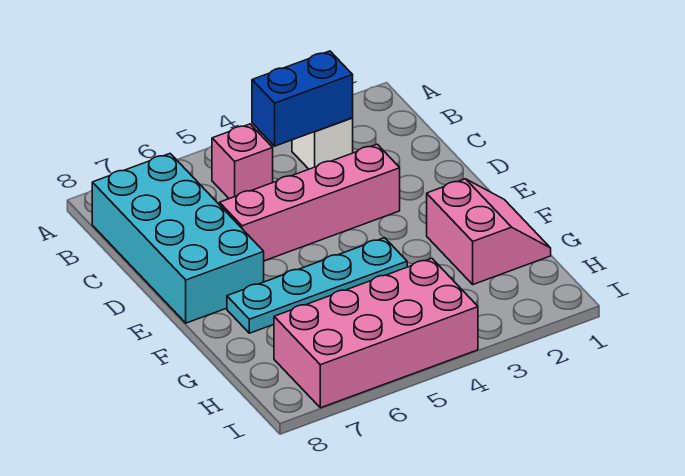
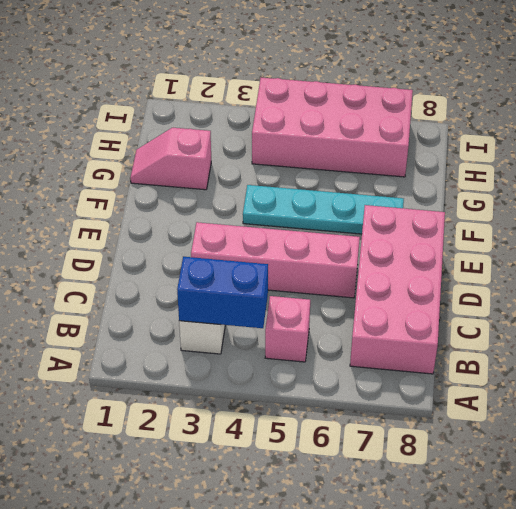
cyan 2x4 brick [92,154,264,323] -> pink 2x4 brick [350,205,445,374]
pink 2x2 slope [427,179,551,284] -> pink 1x2 slope [131,128,211,190]

